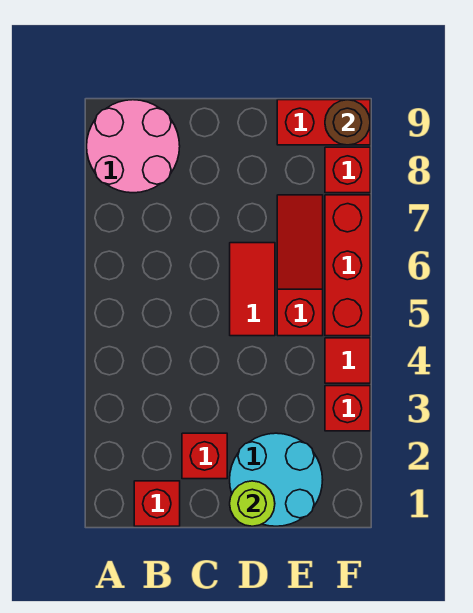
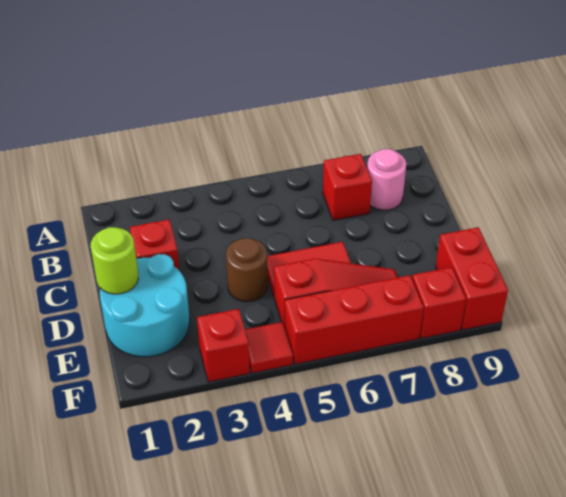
pink 2x2 round brick [87,100,180,193] -> pink 1x1 round brick [367,149,406,210]
red 1x1 brick [134,481,180,526] -> red 1x1 brick moved to [323,154,372,220]
brown 1x1 round brick [325,100,370,145] -> brown 1x1 round brick moved to [226,238,268,302]

